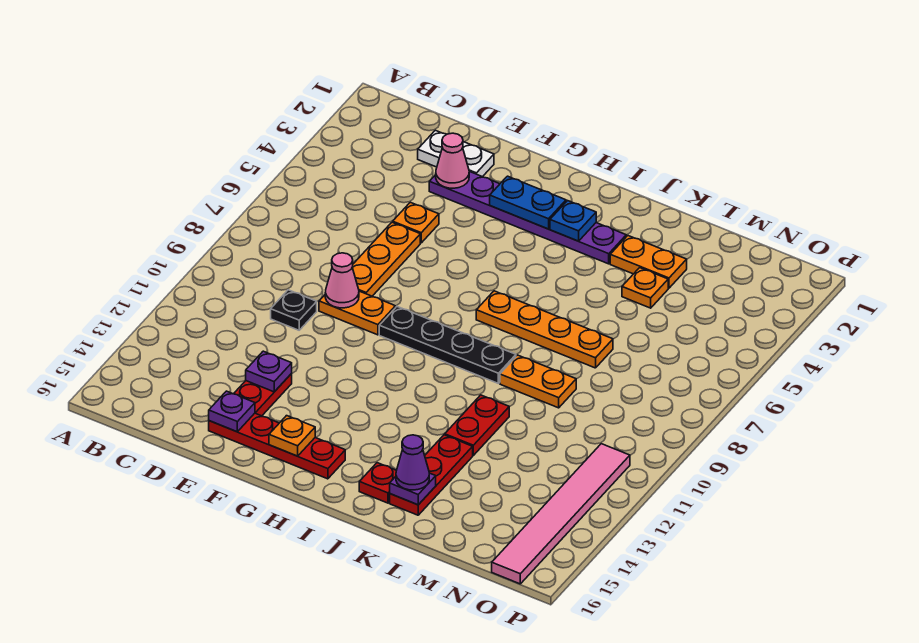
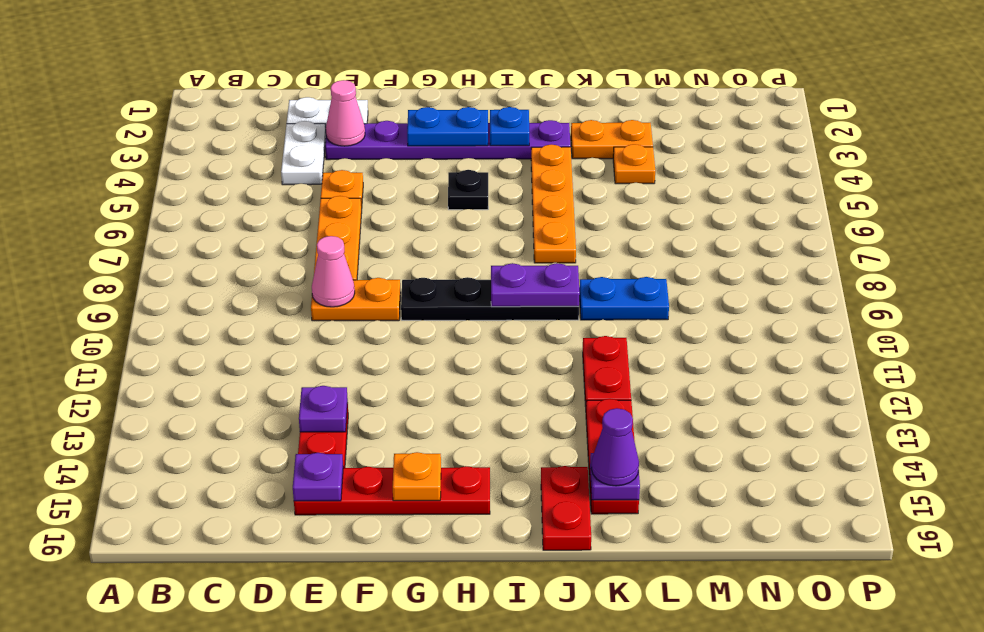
none -> white 1x2 plate [281,121,326,185]
black 1x1 plate [271,290,317,330] -> black 1x1 plate moved to [448,170,488,210]
orange 1x4 plate [476,291,613,368] -> orange 1x4 plate turned to [531,144,576,263]
none -> purple 1x2 plate [491,263,580,307]
red 1x1 plate [359,463,396,503] -> red 1x2 plate [541,466,591,550]
orange 1x2 plate [500,355,576,408] -> blue 1x2 plate [579,277,669,320]
pink 1x6 tile [492,444,630,584] -> none

